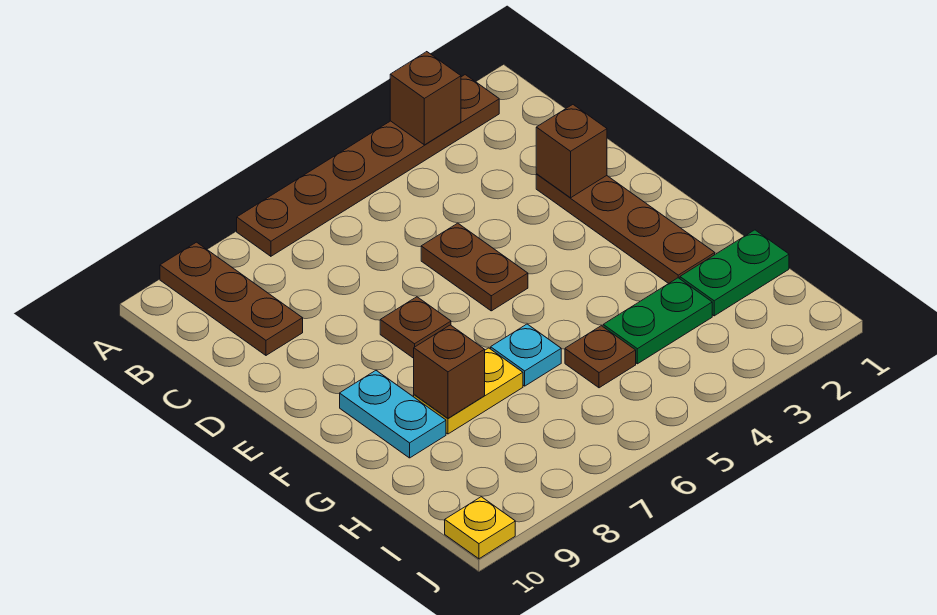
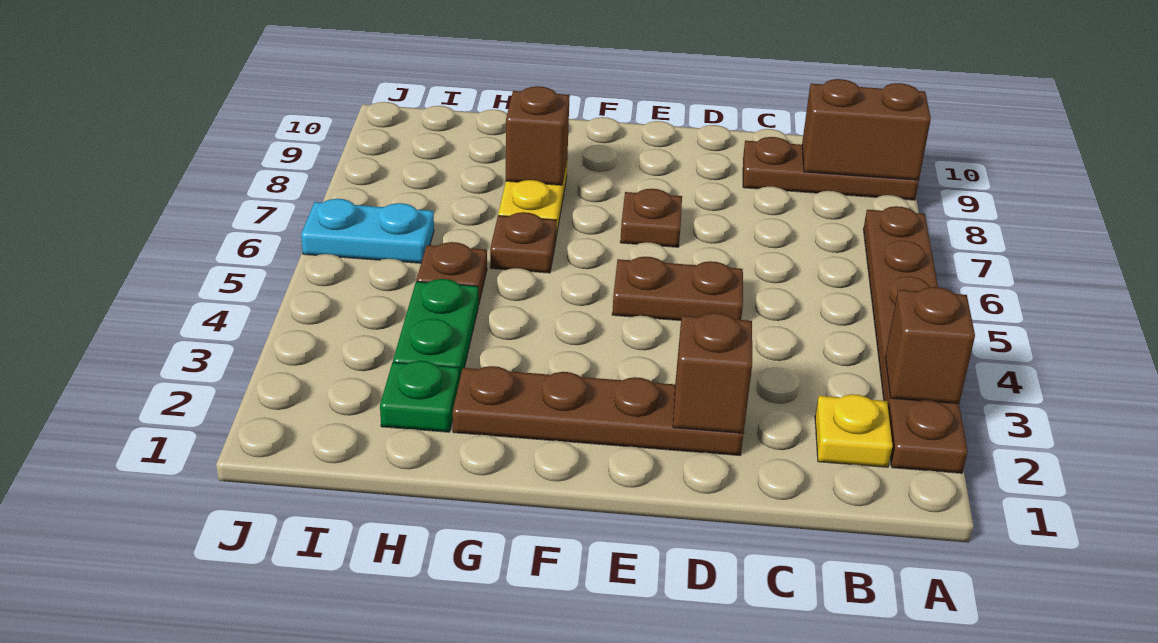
none -> brown 1x2 brick [802,79,931,180]
cyan 1x2 plate [340,371,446,458] -> cyan 1x2 plate moved to [301,199,434,263]
cyan 1x1 plate [491,324,561,386] -> brown 1x1 plate [490,212,556,273]
green 1x2 plate [680,230,789,316] -> green 1x1 plate [380,361,459,432]
yellow 1x1 plate [445,497,515,559] -> yellow 1x1 plate moved to [815,394,893,467]

